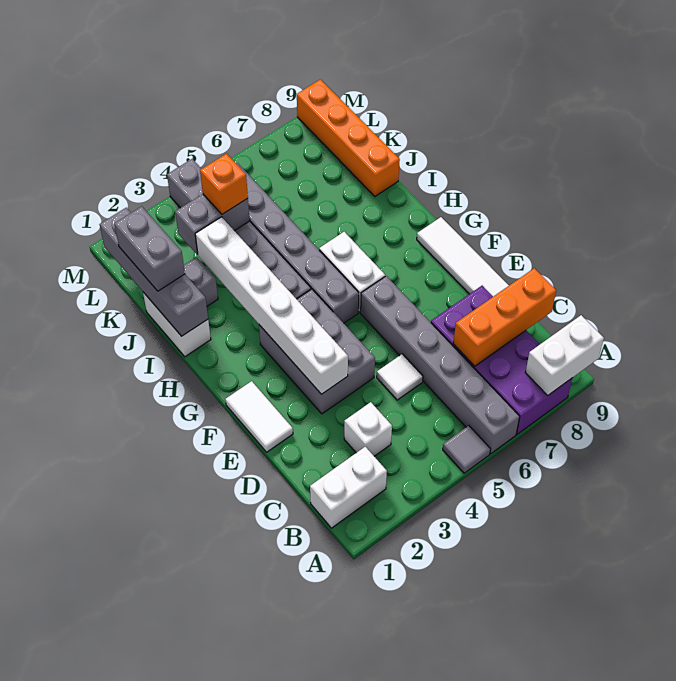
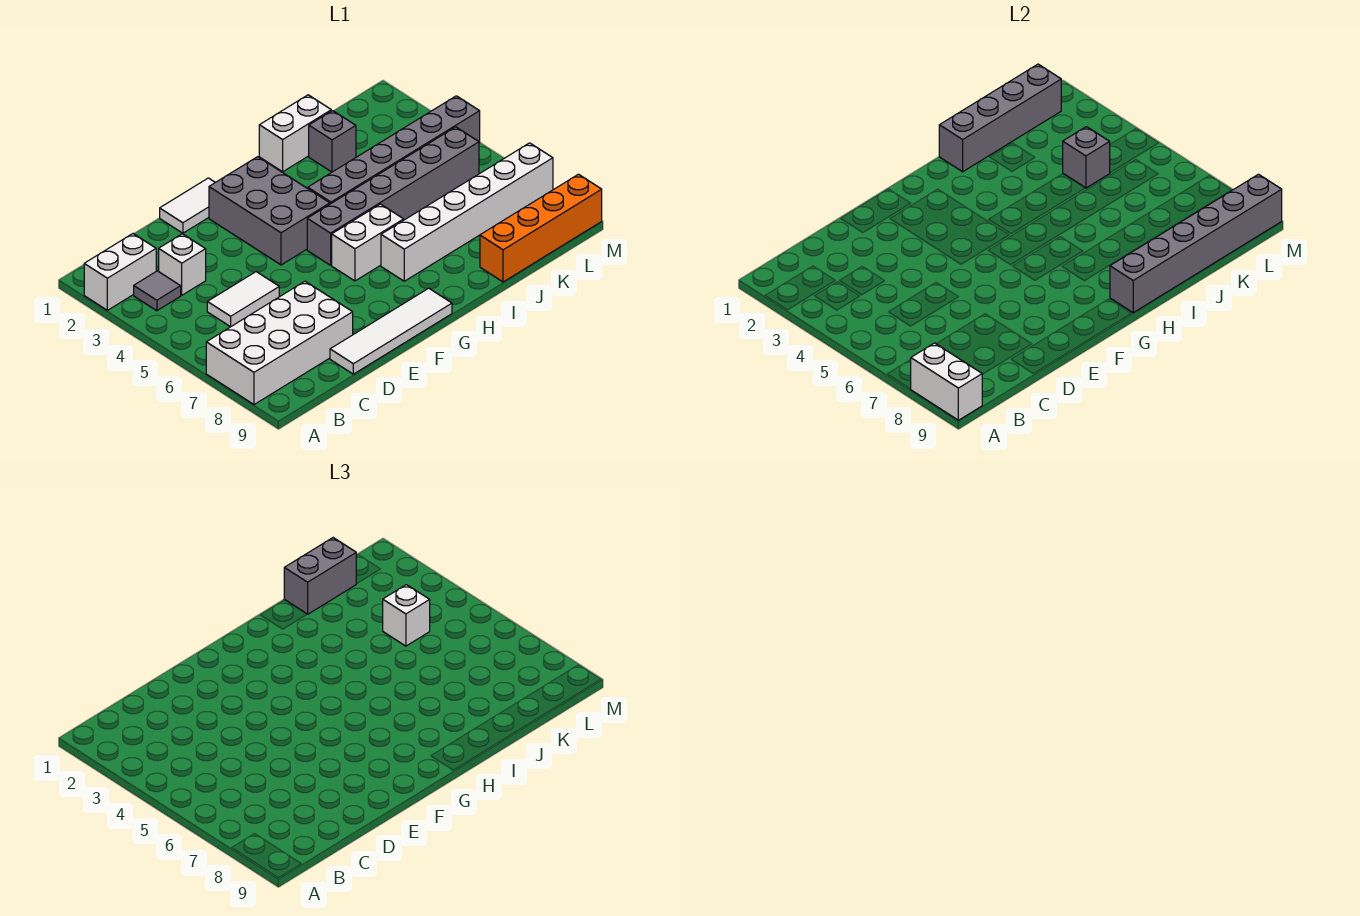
grey 1x1 tile [443,426,491,473] -> grey 1x1 tile moved to [134,271,181,311]
grey 1x6 brick [361,276,520,454] -> grey 1x6 brick moved to [1110,174,1282,313]
purple 2x4 brick [431,286,572,434] -> white 2x4 brick [206,281,353,405]
white 1x2 brick [310,447,387,528] -> white 1x2 brick turned to [84,234,156,310]
orange 1x3 brick [453,268,556,366] -> none
white 1x1 tile [377,354,423,400] -> white 1x2 tile [207,272,279,327]
grey 2x3 brick [259,289,375,414] -> grey 2x3 brick turned to [209,157,330,265]
white 1x6 brick [195,217,348,394] -> white 1x6 brick moved to [381,143,553,281]
grey 1x2 brick [175,194,250,255] -> grey 1x1 brick [1063,127,1110,188]
orange 1x1 brick [200,154,248,214] -> white 1x1 brick [383,585,430,646]

